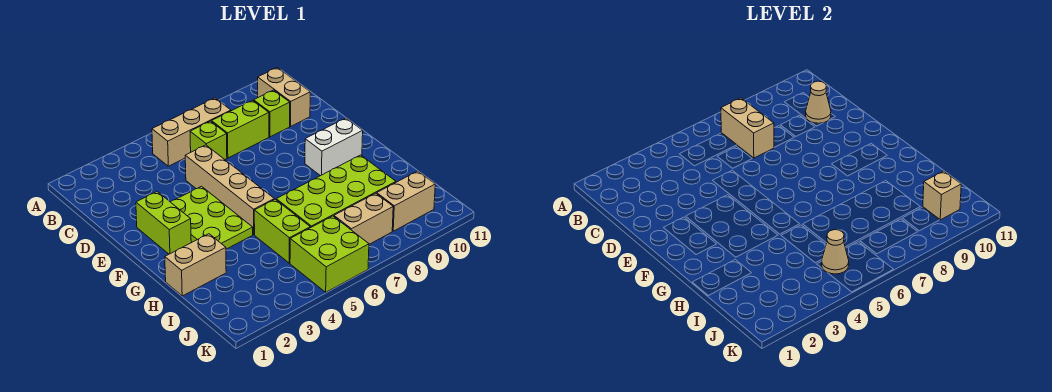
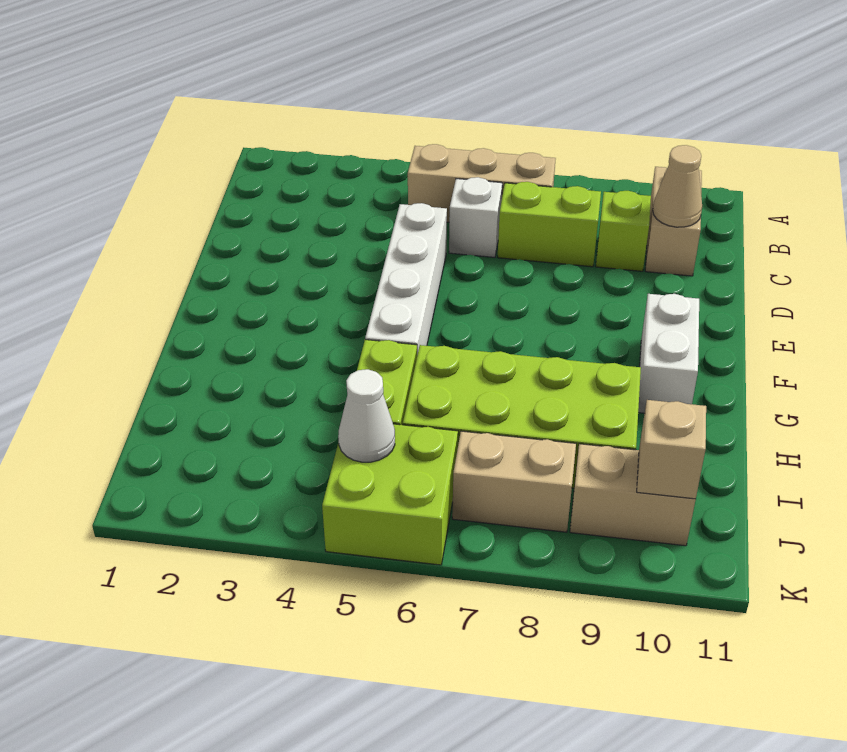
tan 1x2 brick [721,98,774,158] -> none
lime 1x1 brick [190,121,227,159] -> white 1x1 brick [449,177,502,257]
tan 1x4 brick [185,145,274,234] -> white 1x4 brick [365,203,447,355]
lime 1x2 brick [136,192,191,254] -> none
lime 2x3 plate [171,186,253,249] -> none
white 1x2 brick [305,118,363,176] -> white 1x2 brick turned to [638,294,699,413]
tan 1x2 brick [165,234,226,296] -> none
tan 1x1 cone [822,230,849,274] -> white 1x1 cone [338,369,395,462]

